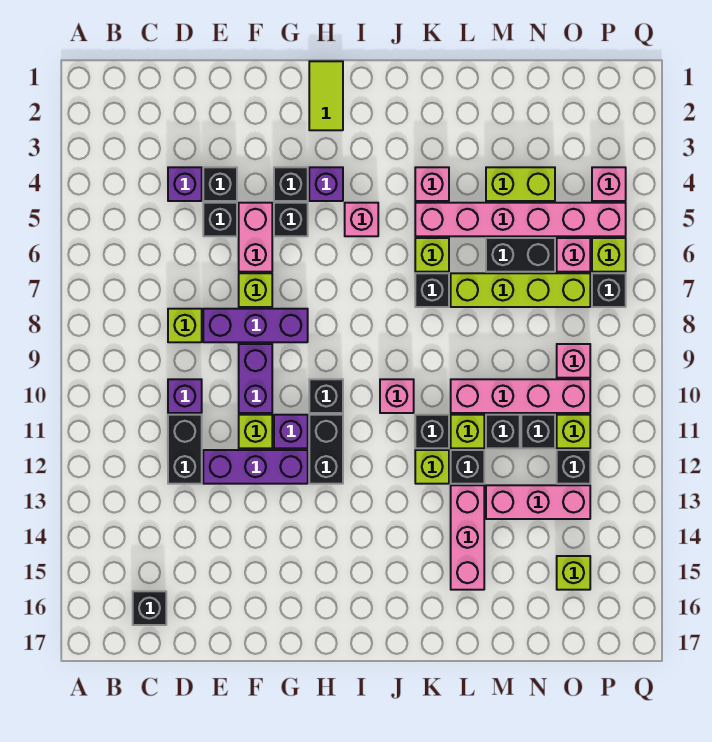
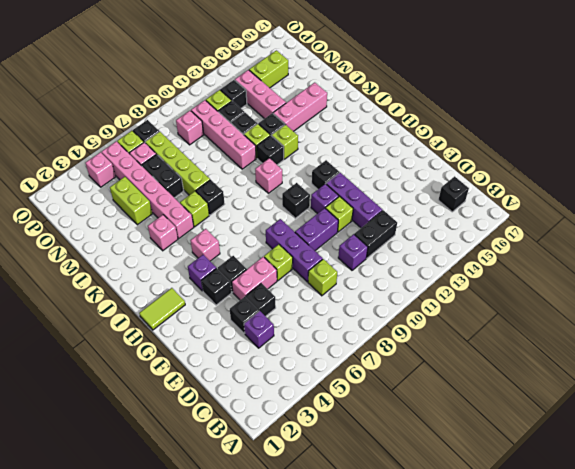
black 1x2 brick [309,415,343,484] -> black 1x1 brick [312,160,339,189]
lime 1x1 brick [557,556,590,590] -> lime 1x2 brick [249,50,288,88]

